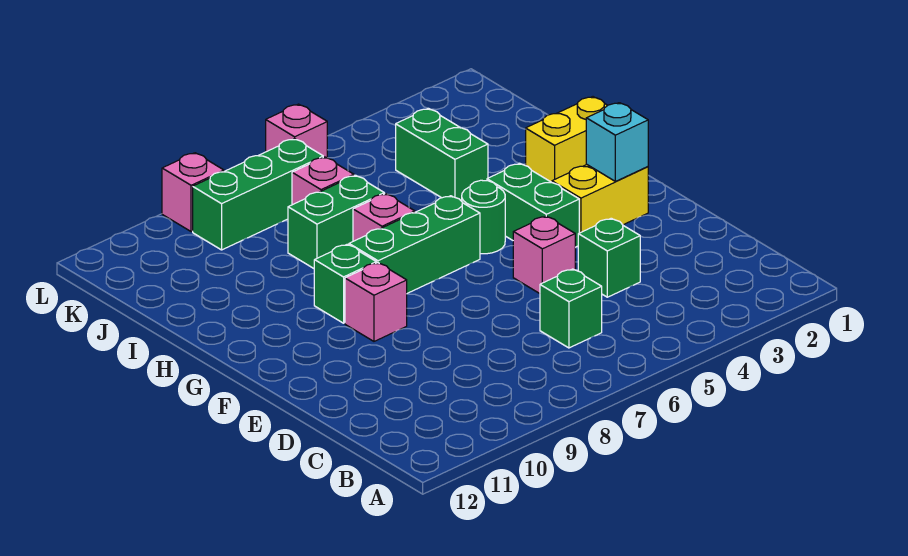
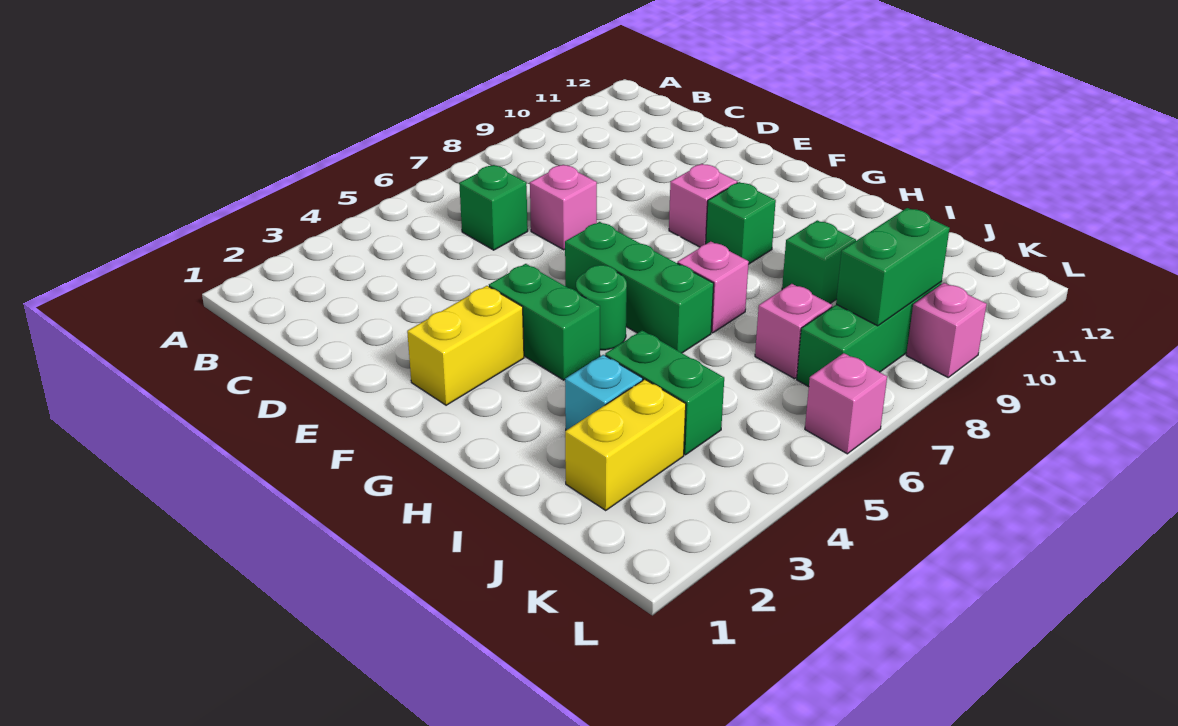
green 1x1 brick [578,218,640,297] -> green 1x1 brick moved to [782,220,856,303]
pink 1x1 brick [513,216,575,294] -> pink 1x1 brick moved to [530,165,597,250]
cyan 1x1 brick [586,103,648,181] -> cyan 1x1 brick moved to [565,355,643,430]
green 1x3 brick [349,196,480,293] -> green 1x3 brick turned to [565,222,714,353]
yellow 1x2 brick [526,97,608,182] -> yellow 1x2 brick moved to [565,379,686,510]
green 1x2 brick [288,175,384,268] -> green 1x2 brick moved to [836,208,950,326]

